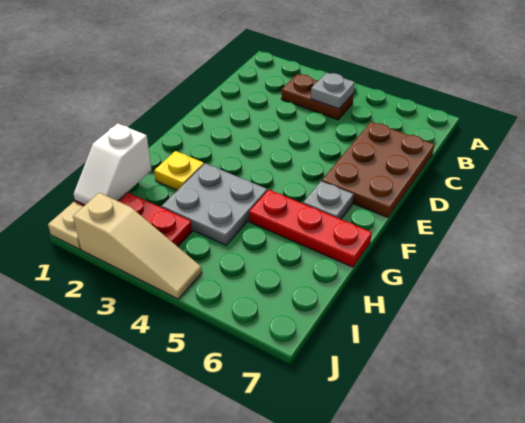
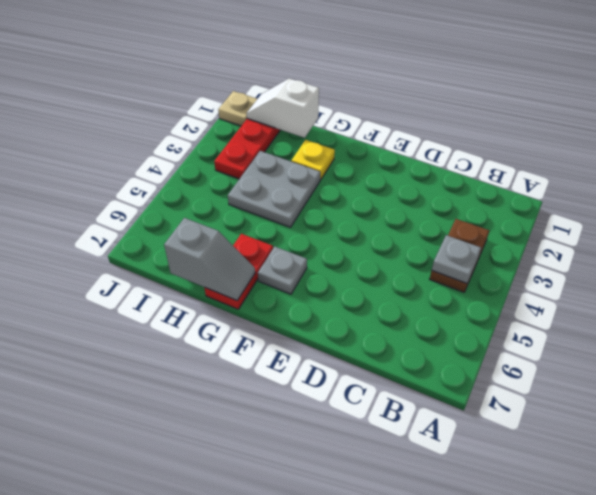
brown 2x3 plate [322,122,434,218] -> none
red 1x3 plate [249,190,372,267] -> red 1x2 plate [205,234,273,309]
none -> grey 1x2 slope [164,218,255,300]
tan 1x3 slope [73,193,202,299] -> none

